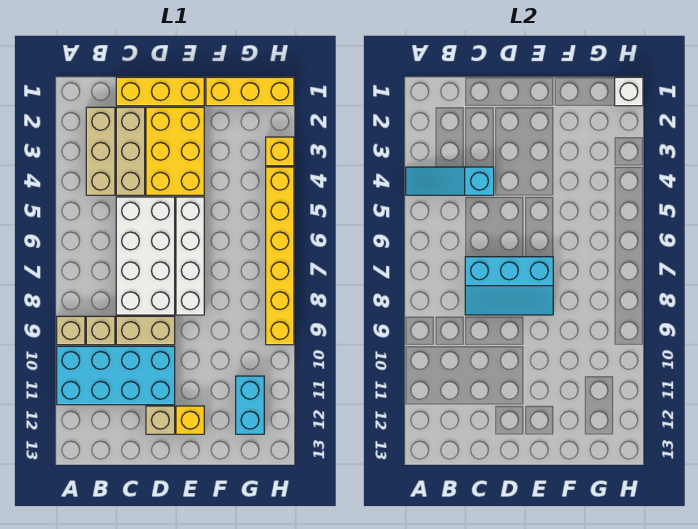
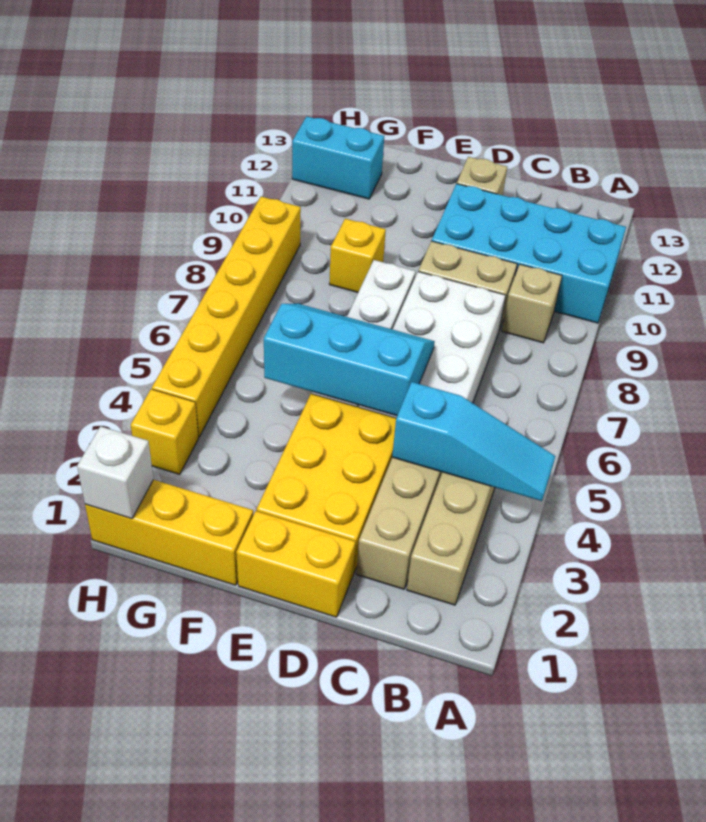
tan 1x1 brick [57,316,85,345] -> none
yellow 1x3 brick [116,77,204,106] -> yellow 1x2 brick [236,511,356,617]
cyan 2x3 slope [465,257,553,315] -> cyan 2x3 slope moved to [264,304,435,416]
yellow 1x1 brick [176,406,204,434] -> yellow 1x1 brick moved to [329,219,386,292]
cyan 1x2 brick [236,376,264,434] -> cyan 1x2 brick turned to [292,116,384,199]

